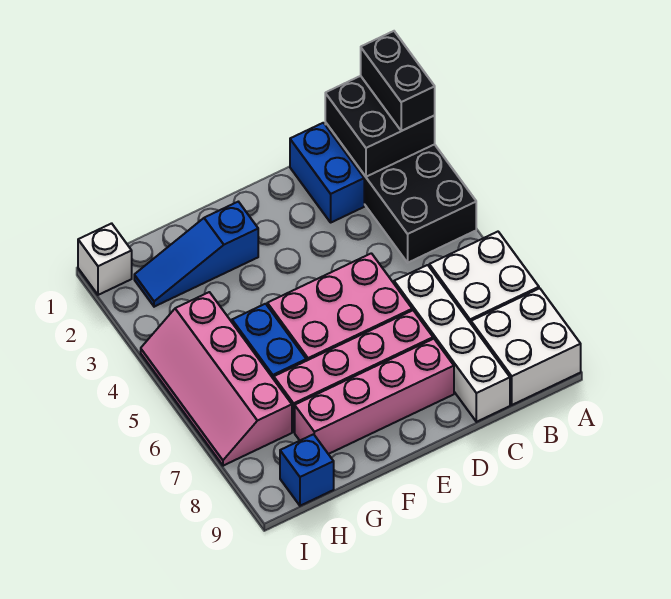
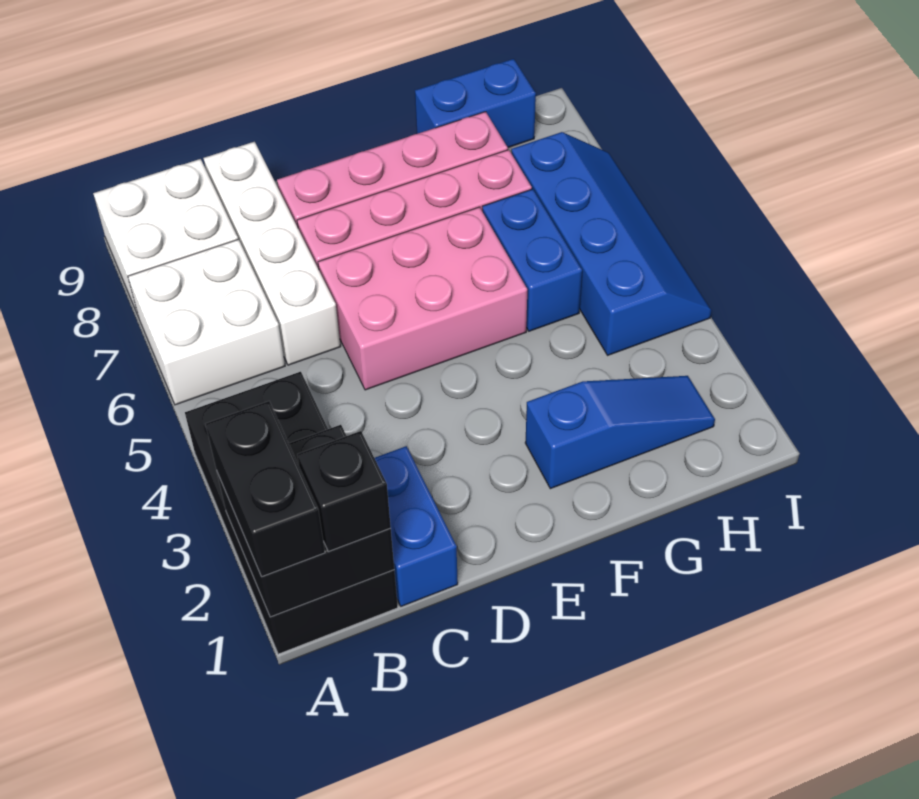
none -> black 1x1 brick [297,431,391,552]
pink 2x4 slope [141,292,292,466] -> blue 2x4 slope [511,132,711,355]
blue 1x1 brick [280,434,334,506] -> blue 1x2 brick [415,59,536,148]
white 1x1 brick [78,223,132,295] -> none

